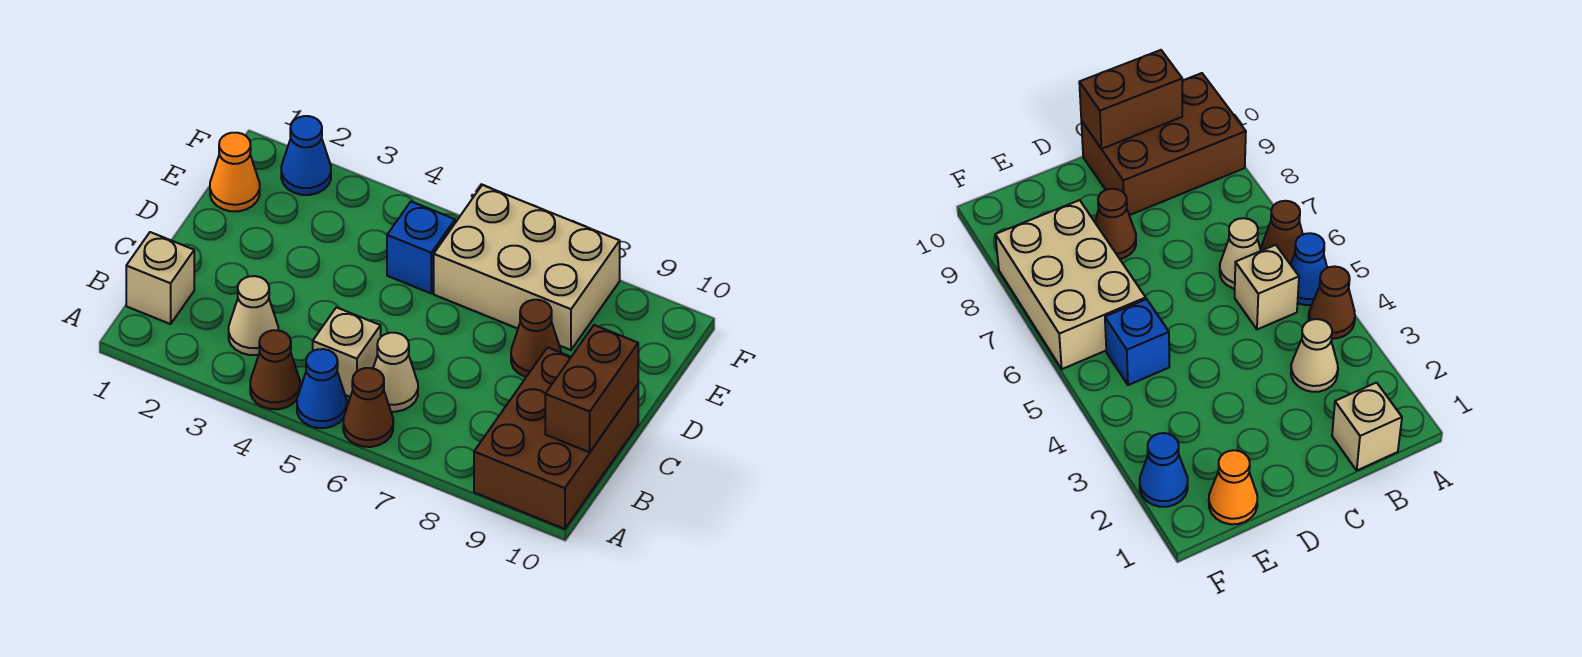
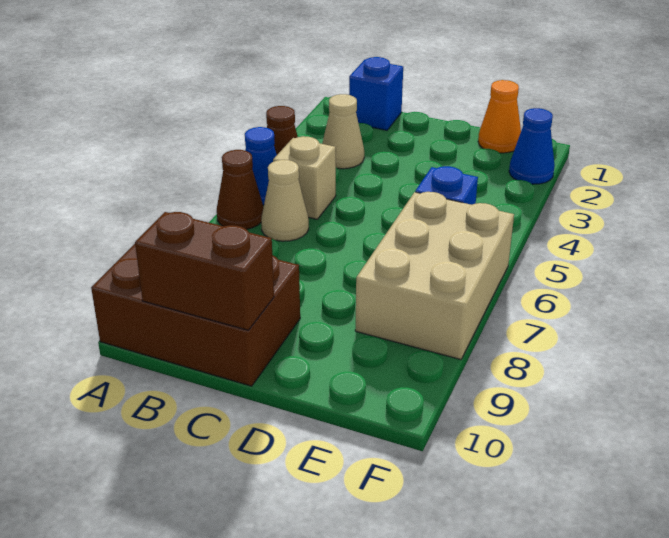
tan 1x1 brick [126,232,194,324] -> blue 1x1 brick [349,57,403,130]
brown 1x1 cone [511,300,561,377] -> none

